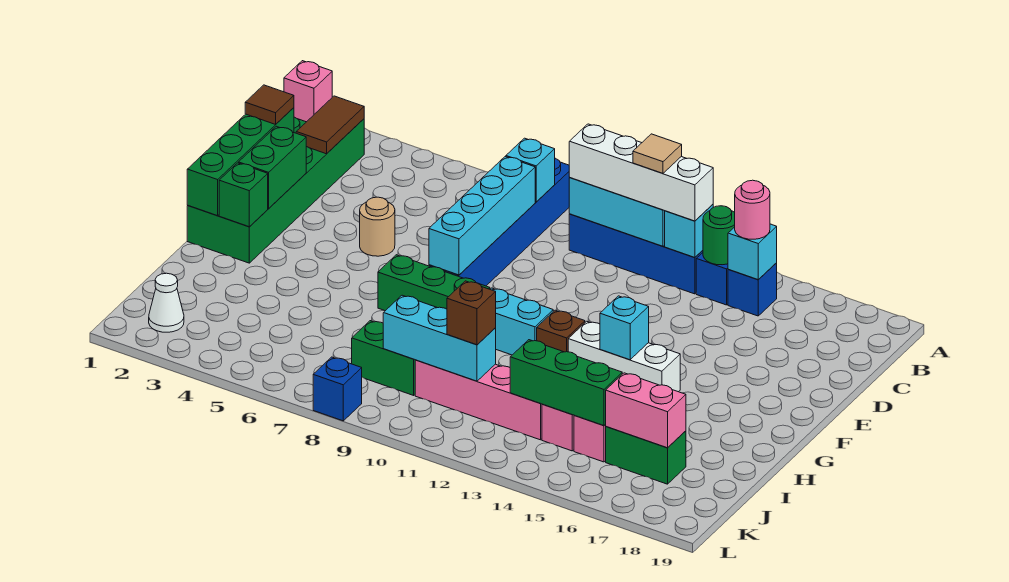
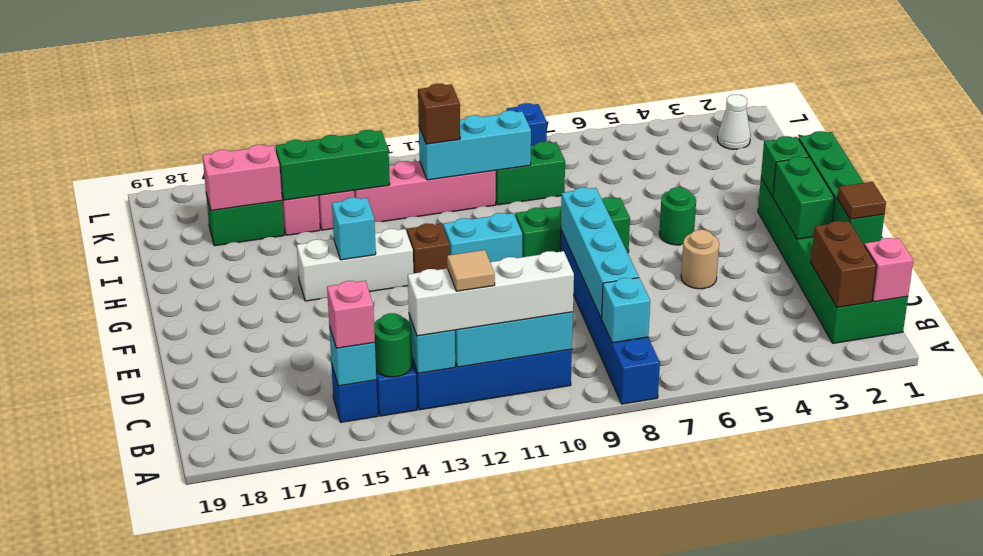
brown 1x2 tile [296,96,364,154] -> brown 1x2 brick [811,221,877,307]
pink 1x1 round brick [735,180,770,239] -> pink 1x1 brick [327,281,375,348]
none -> green 1x1 round brick [659,187,696,245]

